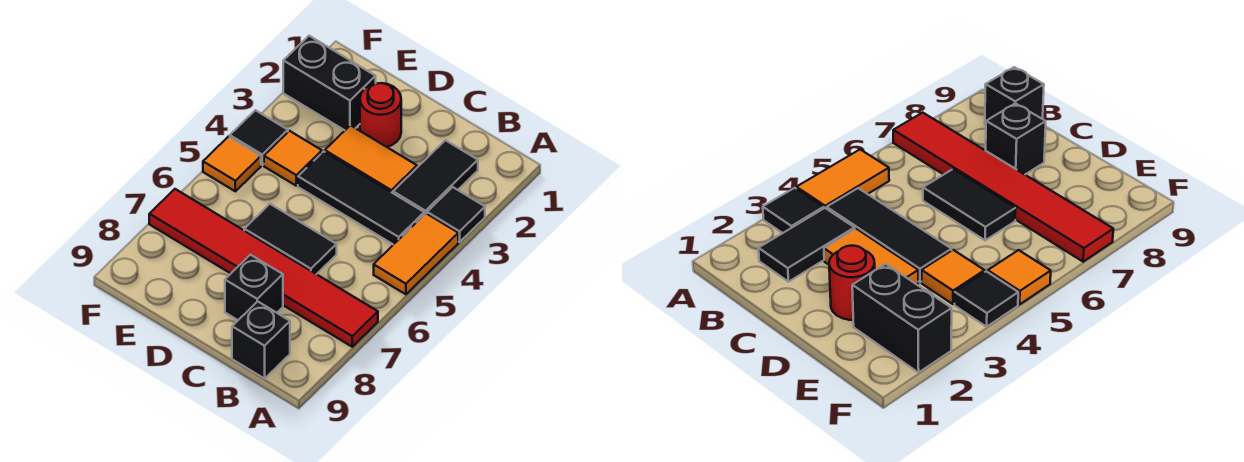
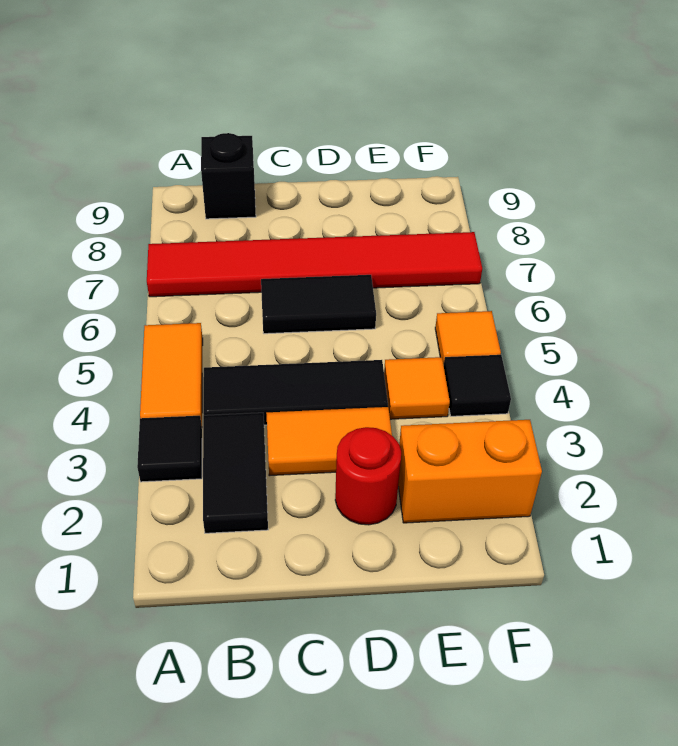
black 1x1 brick [225,255,283,320] -> none
black 1x2 brick [283,36,376,130] -> orange 1x2 brick [398,420,542,523]

